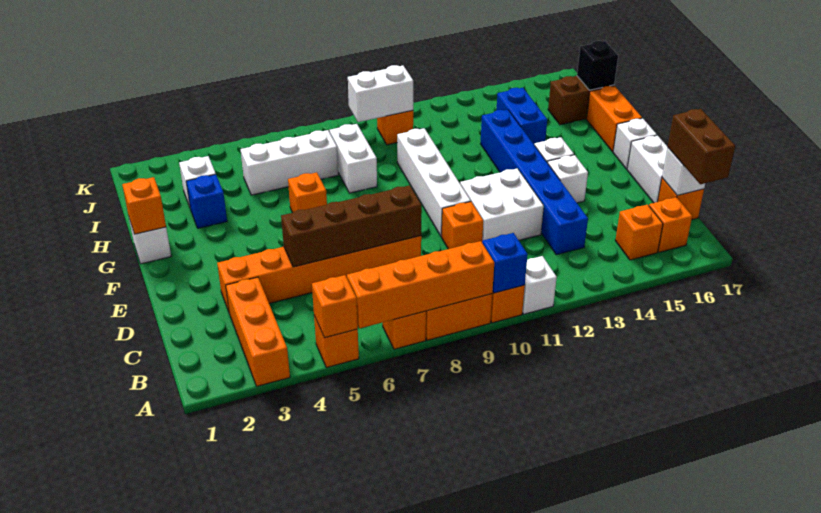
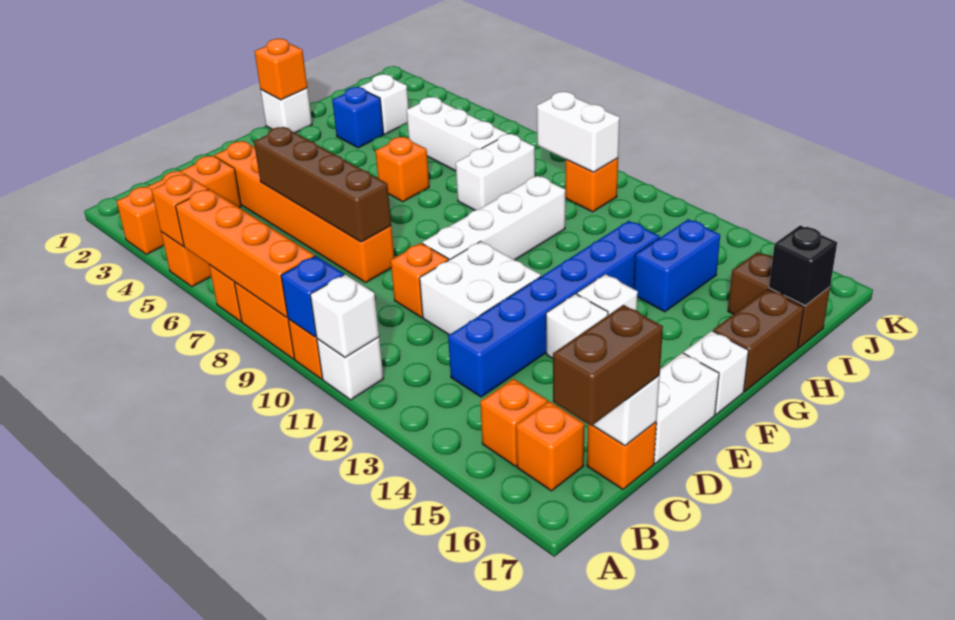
none -> white 1x1 brick [310,275,379,357]
orange 1x2 brick [587,86,642,152] -> brown 1x2 brick [713,289,804,392]

